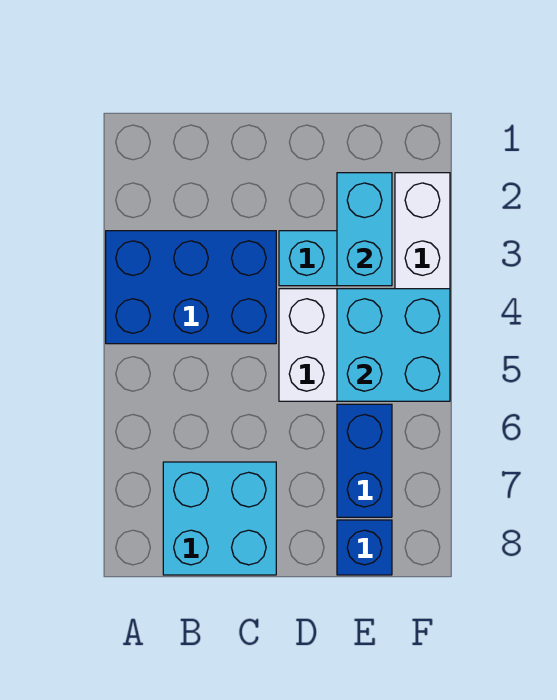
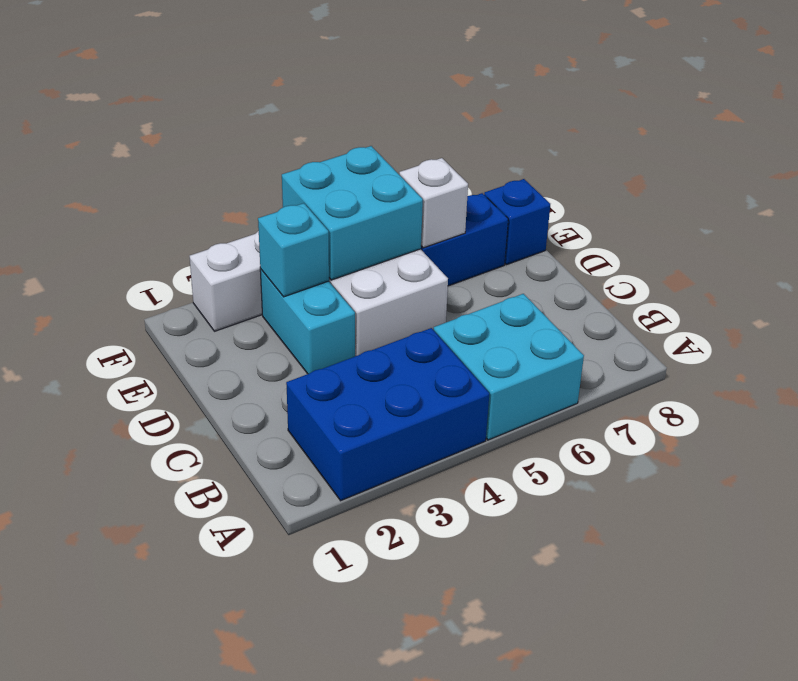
blue 2x3 brick [106,231,276,344] -> blue 2x3 brick turned to [286,328,489,501]
cyan 2x2 brick [163,462,276,575] -> cyan 2x2 brick moved to [434,294,584,440]
cyan 1x2 brick [337,173,392,286] -> cyan 1x1 brick [258,203,329,297]
none -> white 1x1 brick [399,158,468,248]

